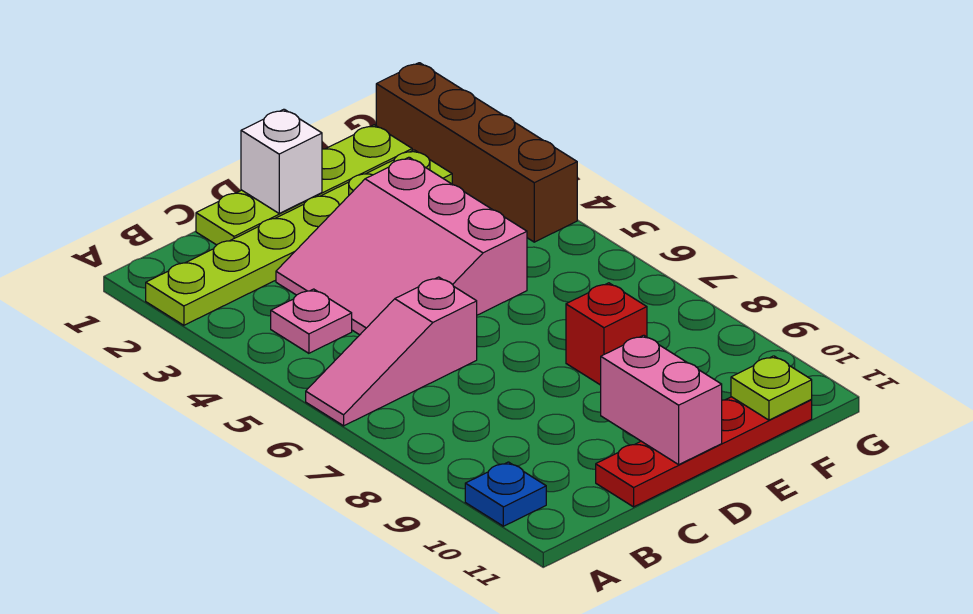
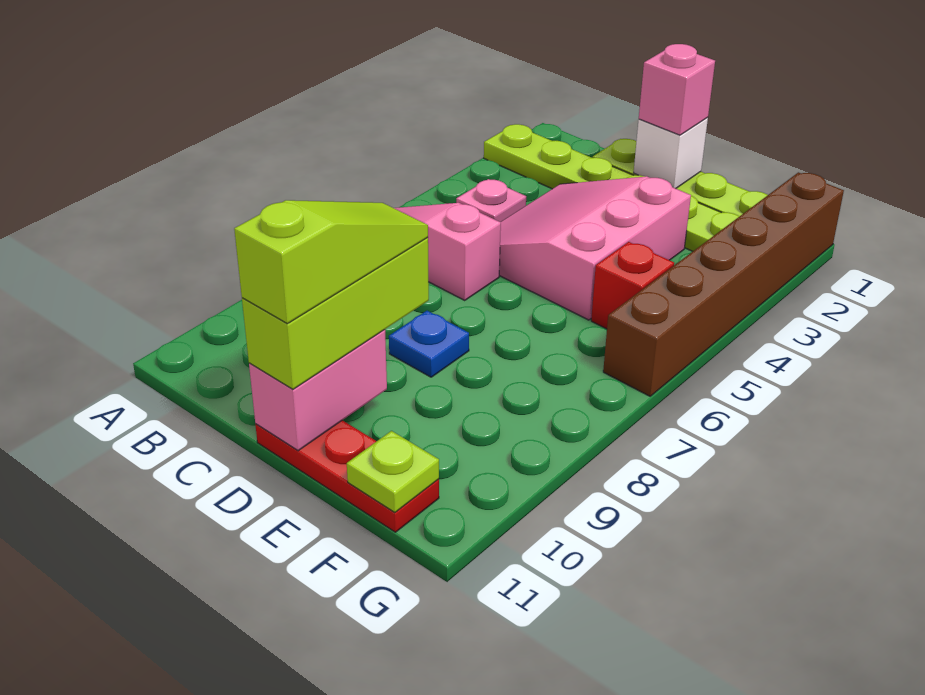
blue 1x1 plate [465,462,546,526] -> blue 1x1 plate moved to [389,311,469,377]
red 1x4 plate [596,397,812,507] -> red 1x3 plate [255,420,439,532]
none -> pink 1x1 brick [639,44,715,135]
none -> lime 1x3 brick [242,237,429,389]
none -> lime 1x3 slope [234,200,428,324]
red 1x1 brick [566,283,647,385] -> red 1x1 brick moved to [591,242,674,329]
brown 1x4 brick [376,63,577,242] -> brown 1x6 brick [603,172,844,396]

